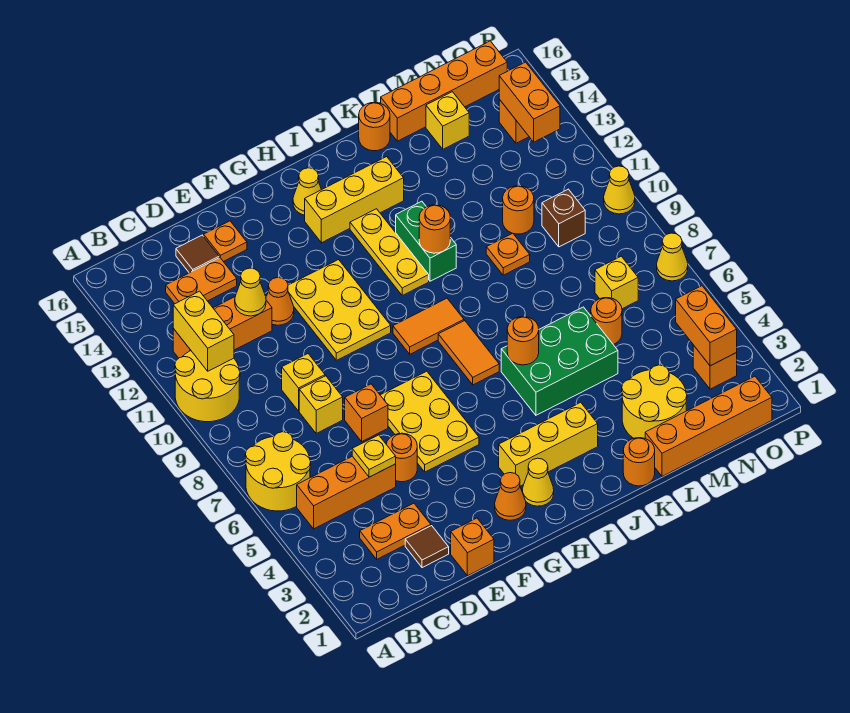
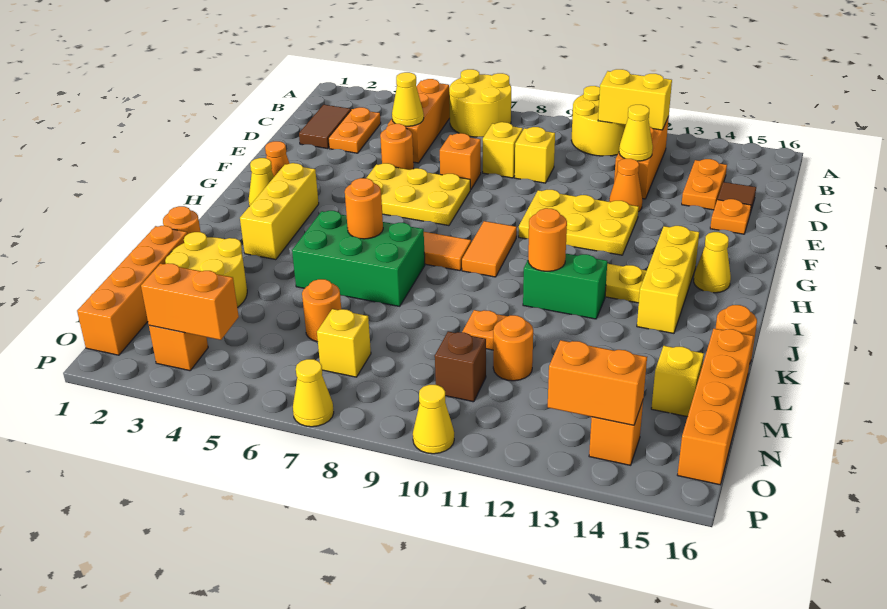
brown 1x1 tile [405,526,449,568] -> brown 1x2 tile [299,105,351,149]
yellow 1x1 plate [352,435,396,477] -> yellow 1x1 cone [392,72,424,126]
orange 1x1 brick [451,518,494,576] -> none
green 2x3 brick [501,307,618,415] -> green 2x3 brick turned to [292,211,425,306]

